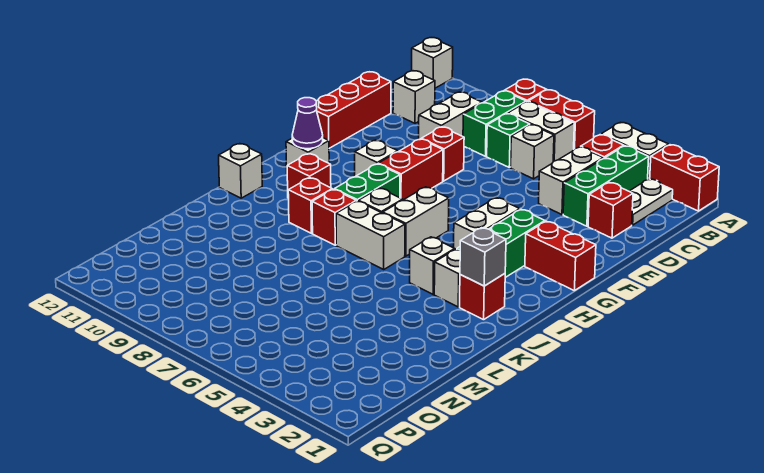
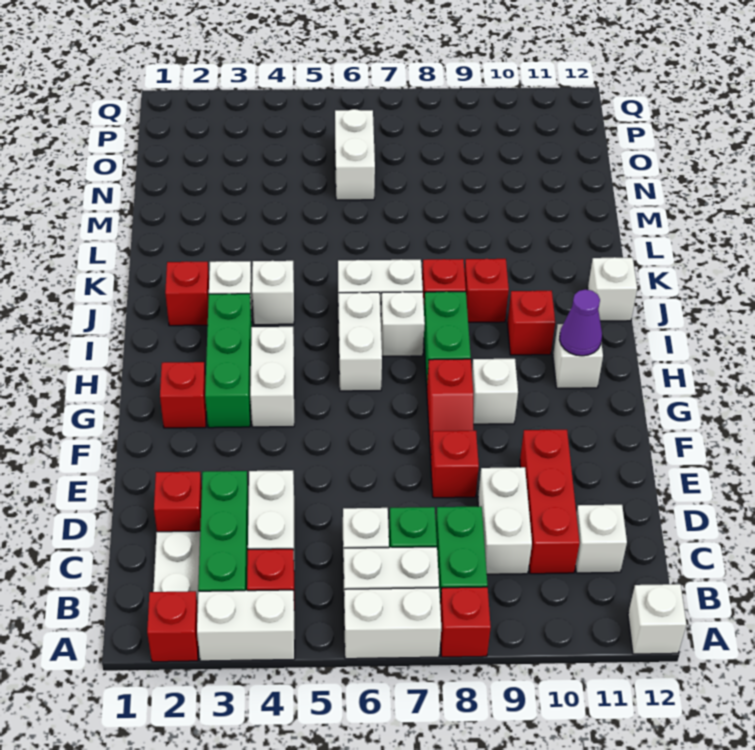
red 1x2 brick [650,145,719,211] -> red 1x1 brick [147,591,198,662]
red 1x2 brick [528,90,595,149] -> white 1x2 brick [344,588,441,659]
red 1x3 brick [316,72,391,148] -> red 1x3 brick moved to [520,430,580,574]
red 1x2 brick [378,139,443,200] -> red 1x2 slope [427,359,473,460]
red 1x2 brick [525,221,596,291] -> red 1x1 brick [160,362,206,428]
grey 1x1 brick [460,228,506,286] -> none
none -> white 1x2 brick [335,109,375,200]

